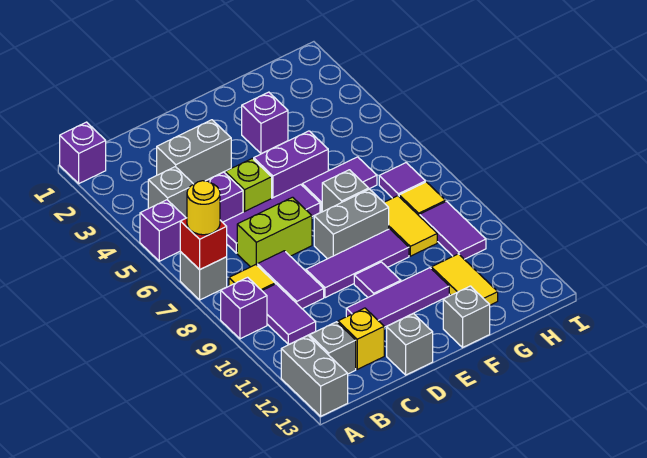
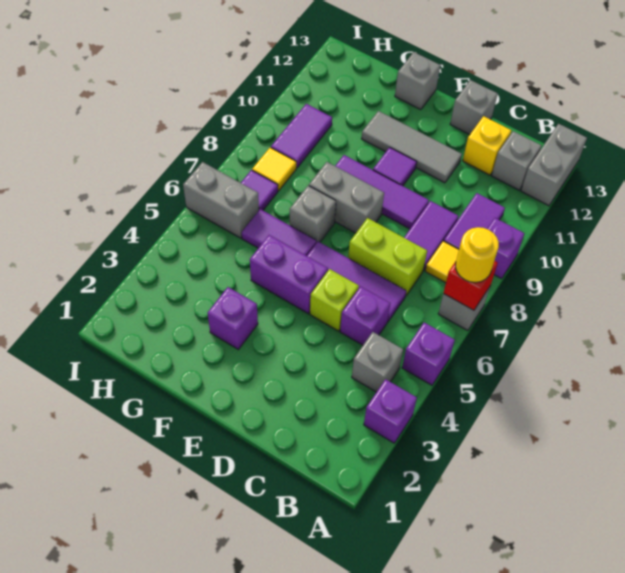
purple 1x1 brick [60,122,106,183] -> purple 1x1 brick moved to [364,379,417,443]
grey 1x2 brick [157,120,231,184] -> grey 1x2 brick moved to [183,162,259,238]
purple 1x3 tile [346,268,449,327] -> grey 1x3 tile [362,111,462,183]
yellow 1x2 tile [384,196,437,256] -> none
yellow 1x2 tile [431,254,498,305] -> none

